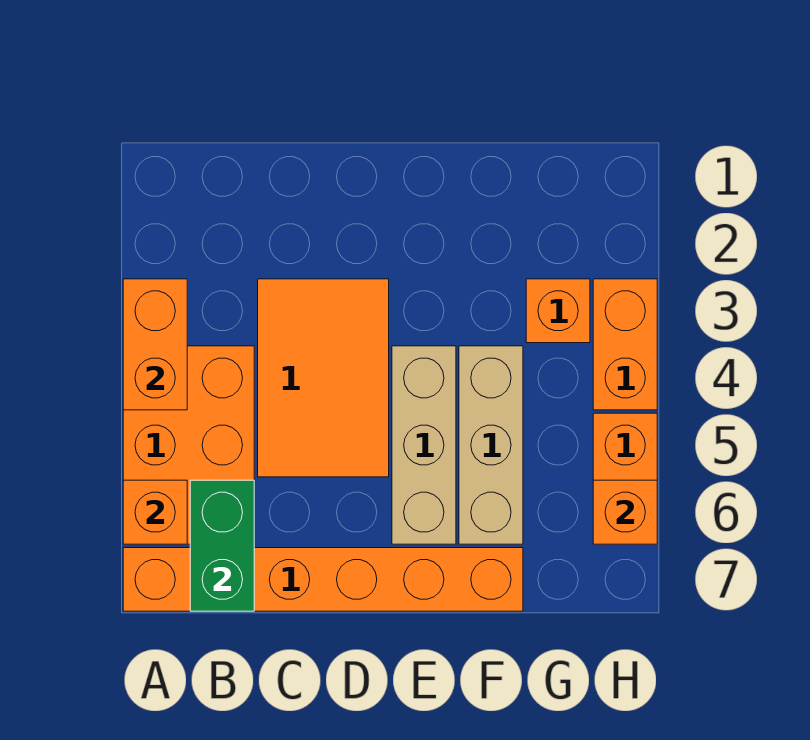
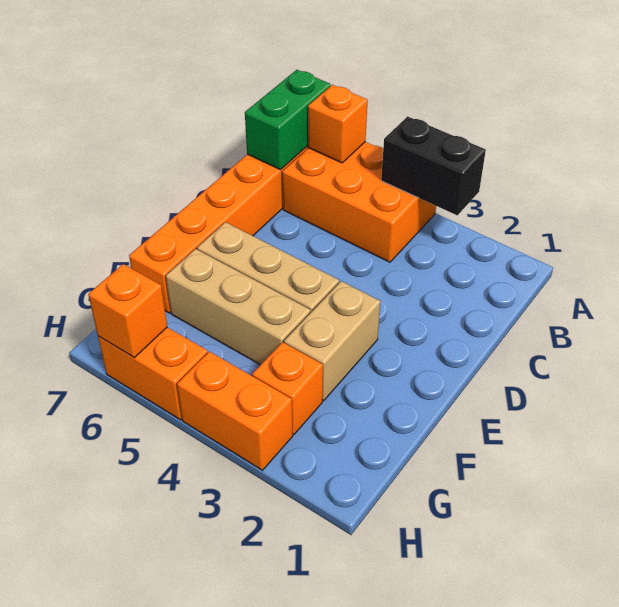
orange 1x2 brick [123,279,187,410] -> black 1x2 brick [381,116,486,215]
green 1x2 brick [190,480,254,611] -> green 1x2 brick turned to [245,70,331,170]
orange 2x3 tile [258,279,389,477] -> none
none -> tan 1x2 brick [284,281,380,401]

